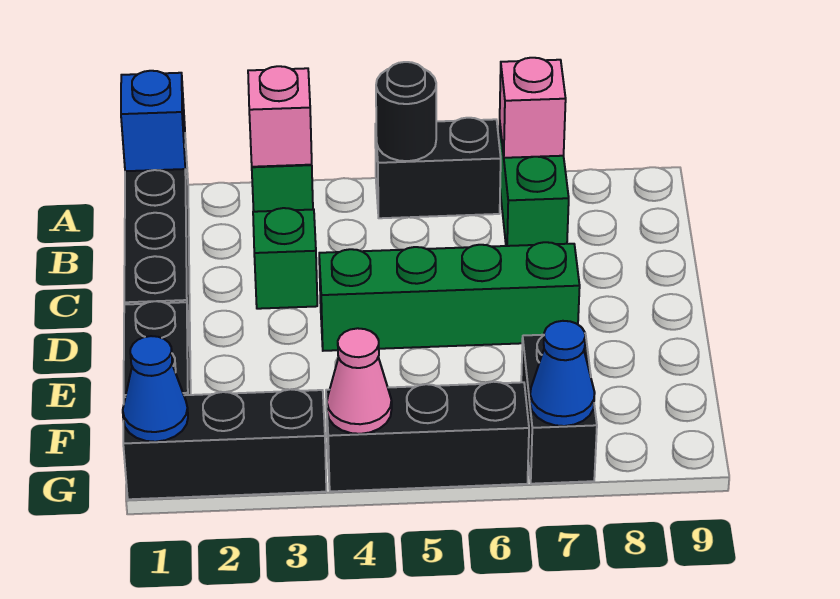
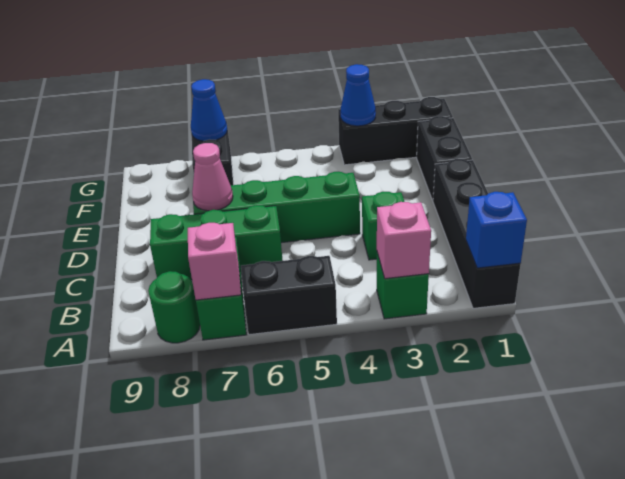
black 1x1 round brick [376,62,436,161] -> none
none -> green 1x1 round brick [148,271,200,343]
none -> green 1x3 brick [150,205,283,280]
blue 1x1 cone [123,336,188,442] -> blue 1x1 cone moved to [340,64,376,126]
black 1x3 brick [326,382,529,491] -> none
pink 1x1 cone [327,328,392,434] -> pink 1x1 cone moved to [192,143,233,211]

